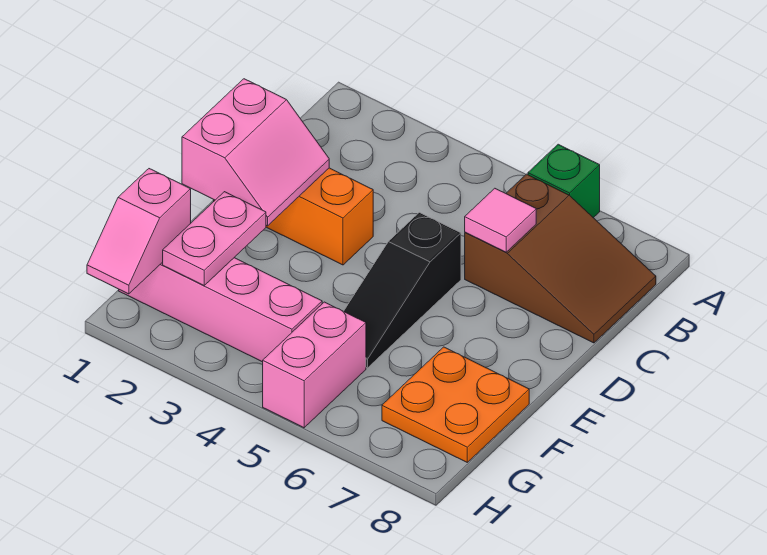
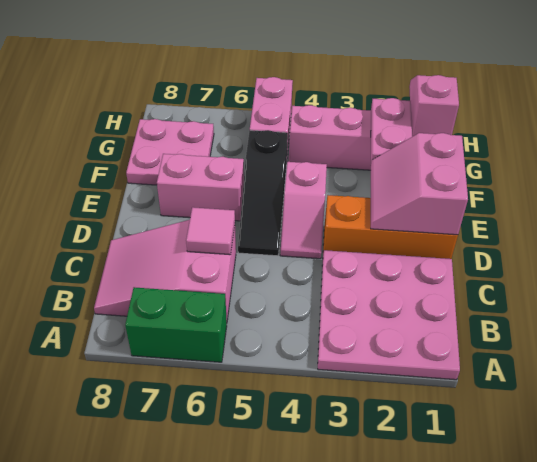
none -> pink 3x3 plate [318,250,460,380]
green 1x1 brick [528,144,600,218] -> green 1x2 brick [125,287,227,362]
brown 2x3 slope [465,174,656,343] -> pink 2x3 slope [94,220,236,320]
none -> pink 1x2 slope [280,162,327,259]
black 1x3 slope [344,212,461,368] -> black 1x3 slope turned to [238,130,288,256]
none -> pink 1x2 brick [157,154,244,221]
orange 2x2 plate [382,347,529,462] -> pink 2x2 plate [126,119,214,185]

